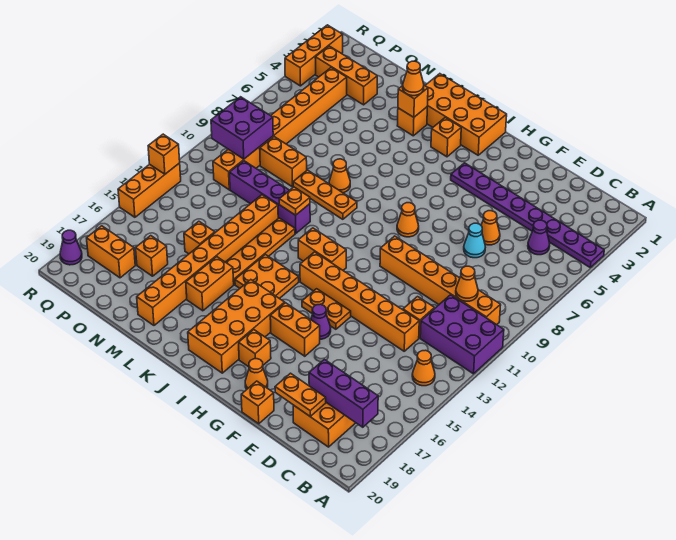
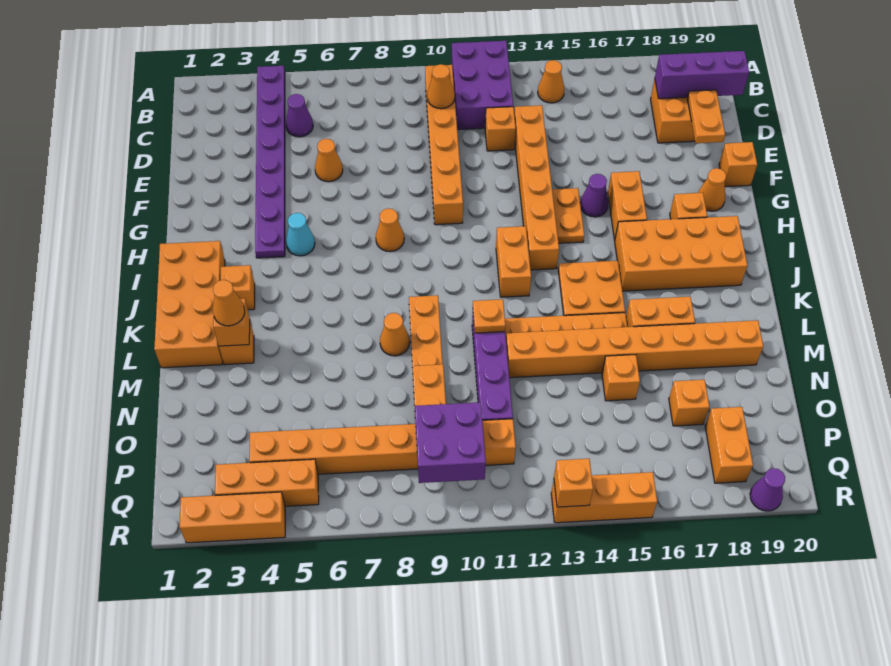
purple 1x3 brick [309,359,378,427] -> purple 1x3 brick turned to [655,51,749,99]
cyan 1x1 cone [464,223,485,258] -> cyan 1x1 cone moved to [286,213,315,256]
orange 1x3 brick [315,46,377,105] -> orange 1x3 brick turned to [215,459,319,506]

